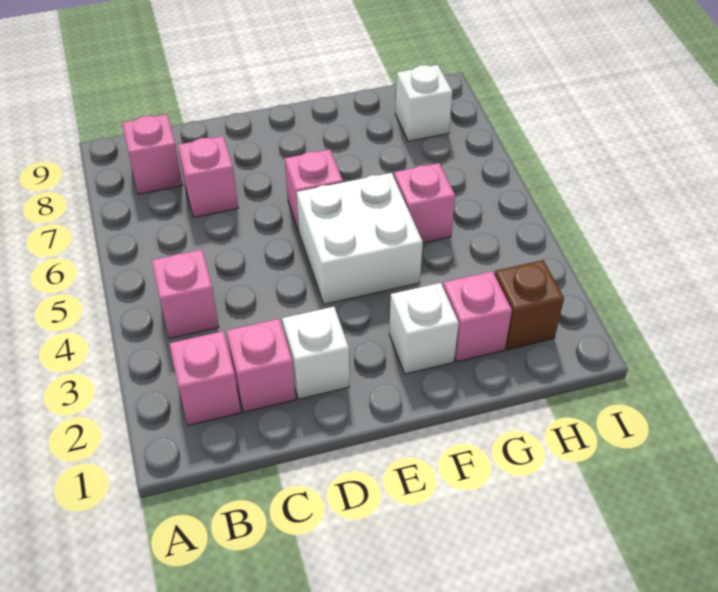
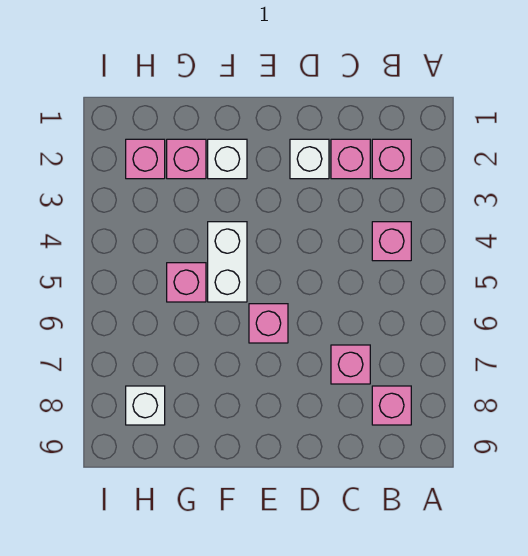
white 2x2 brick [297,173,423,304] -> white 1x2 brick [208,222,247,302]
brown 1x1 brick [495,260,564,350] -> pink 1x1 brick [126,139,165,179]

